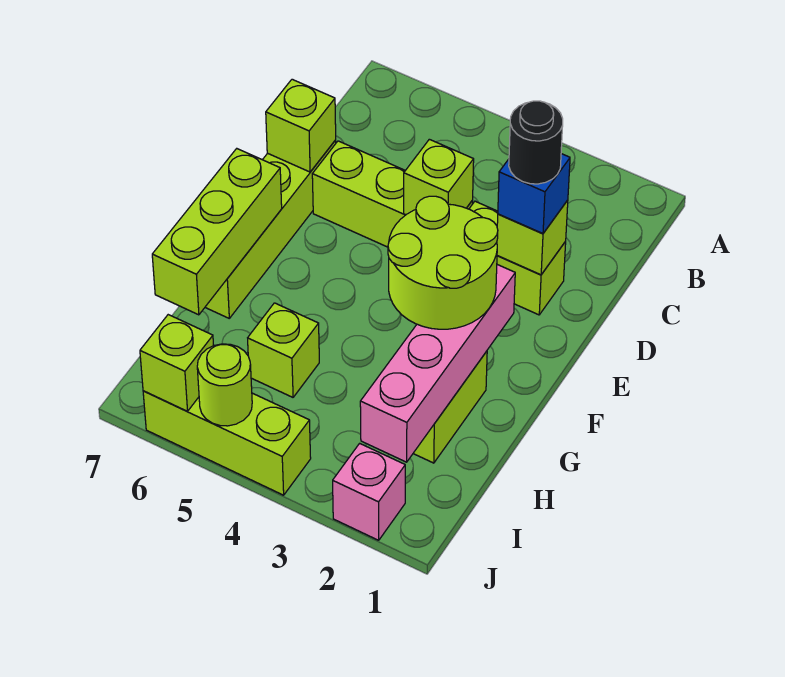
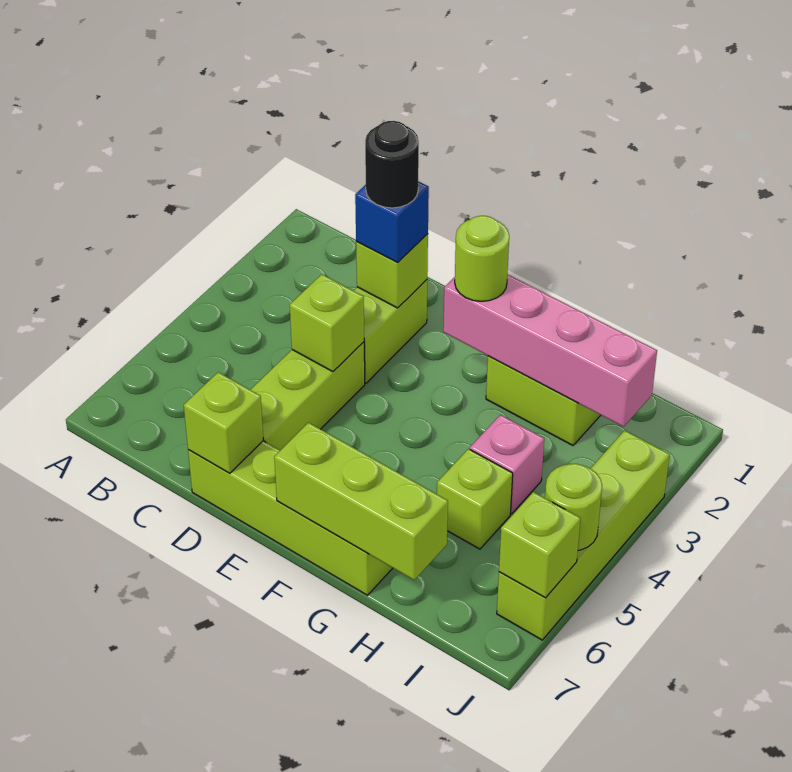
lime 2x2 round brick [388,196,498,329] -> lime 1x1 round brick [455,216,509,301]
pink 1x1 brick [333,443,405,540] -> pink 1x1 brick moved to [470,415,544,514]
lime 1x3 brick [143,391,311,495] -> lime 1x4 brick [497,431,670,640]

